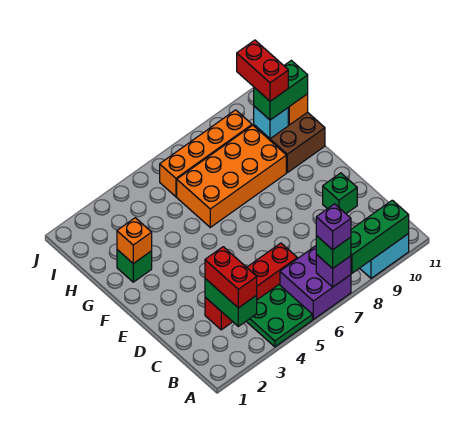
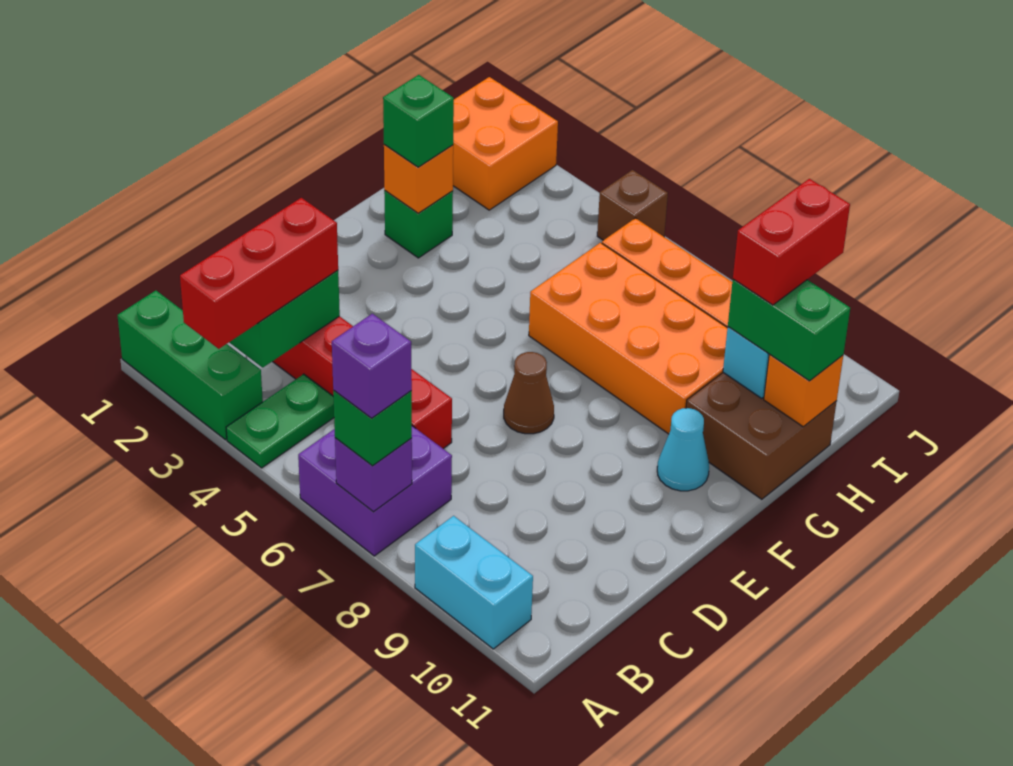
green 2x2 plate [246,285,312,347] -> green 1x2 plate [226,374,334,468]
green 1x3 brick [351,200,409,273] -> green 1x3 brick moved to [117,291,263,440]
red 1x2 brick [205,247,257,308] -> red 1x3 brick [180,198,338,349]
green 1x1 brick [323,173,357,214] -> green 1x1 brick moved to [383,75,454,167]
none -> brown 1x1 cone [504,352,554,434]
none -> cyan 1x1 cone [657,408,709,491]
none -> orange 2x2 brick [453,77,558,210]
none -> brown 1x1 brick [597,170,668,240]

